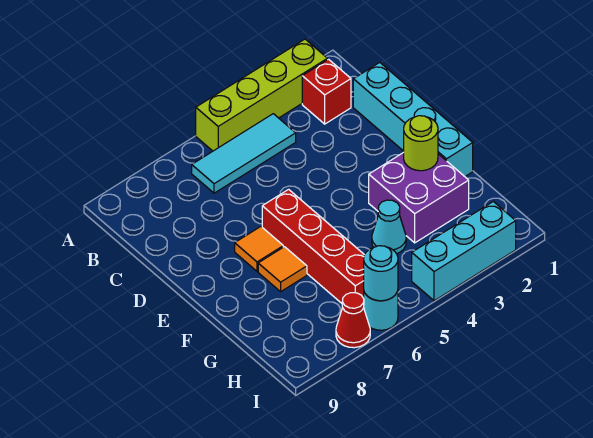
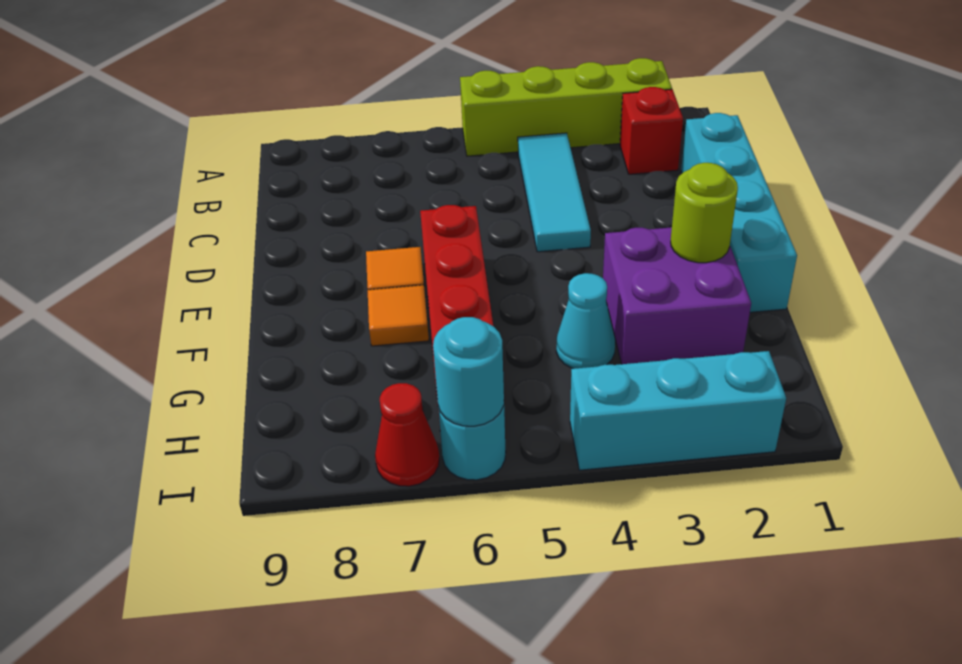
cyan 1x3 tile [192,114,296,193] -> cyan 1x3 tile turned to [518,133,591,252]

